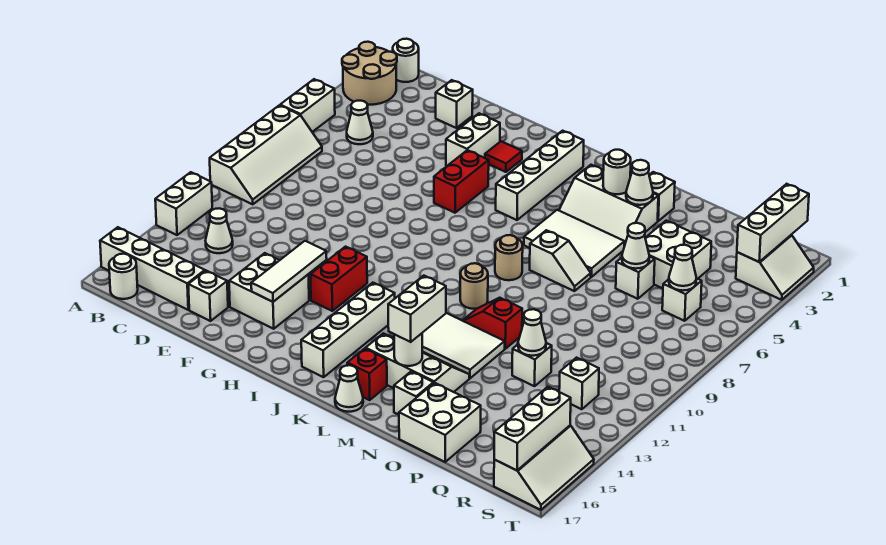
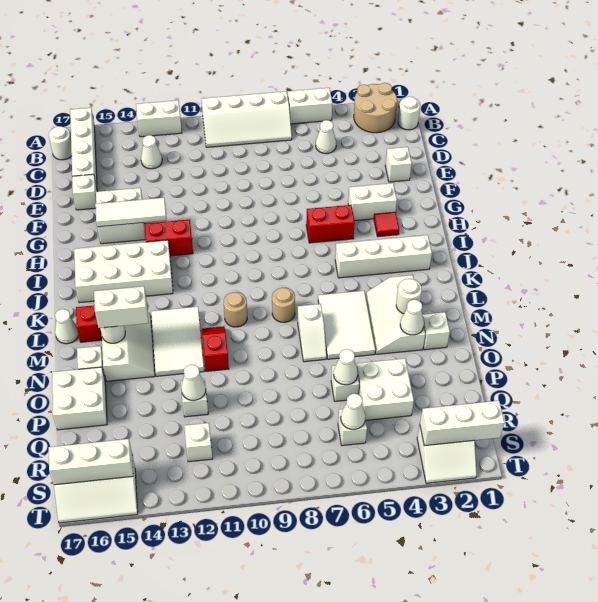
white 1x4 brick [301,283,395,377] -> white 2x4 brick [74,240,173,303]

